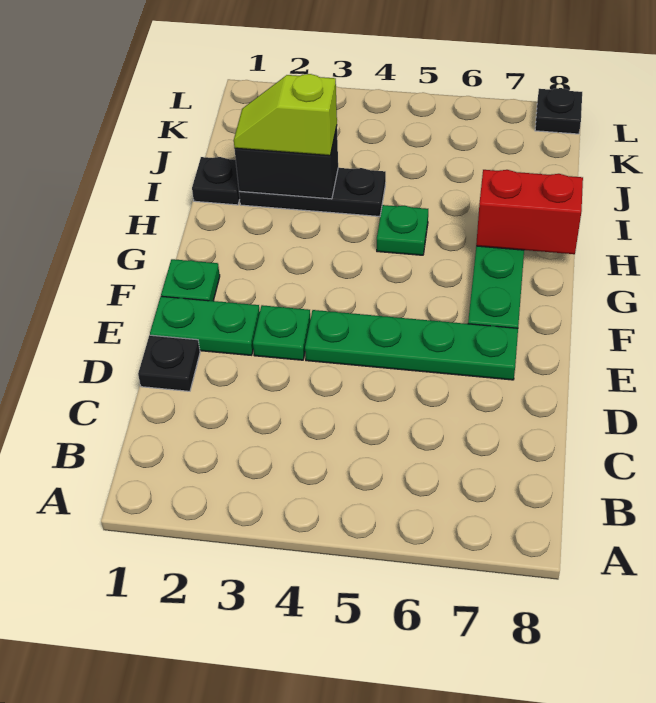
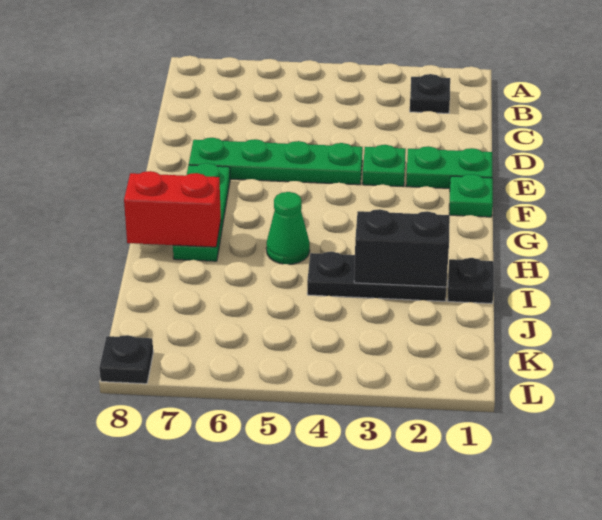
black 1x1 plate [138,335,200,391] -> black 1x1 plate moved to [410,74,450,113]
green 1x1 plate [377,205,428,255] -> green 1x1 cone [266,192,310,264]
lime 1x2 slope [234,74,337,156] -> none

